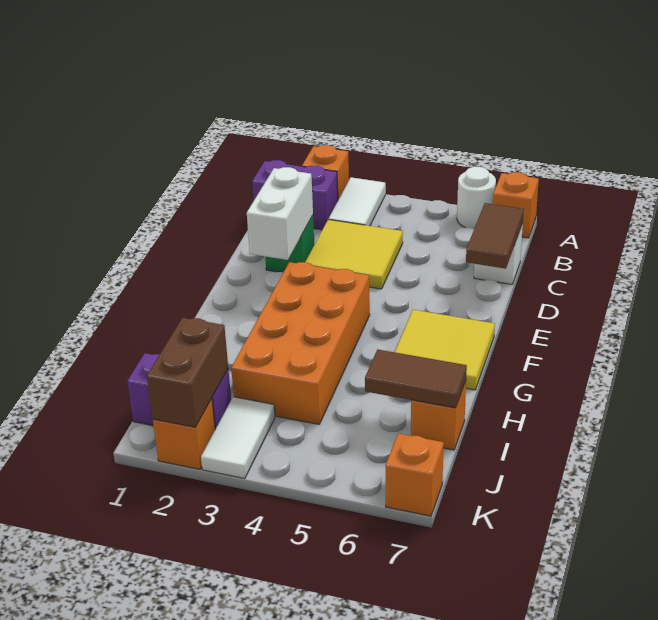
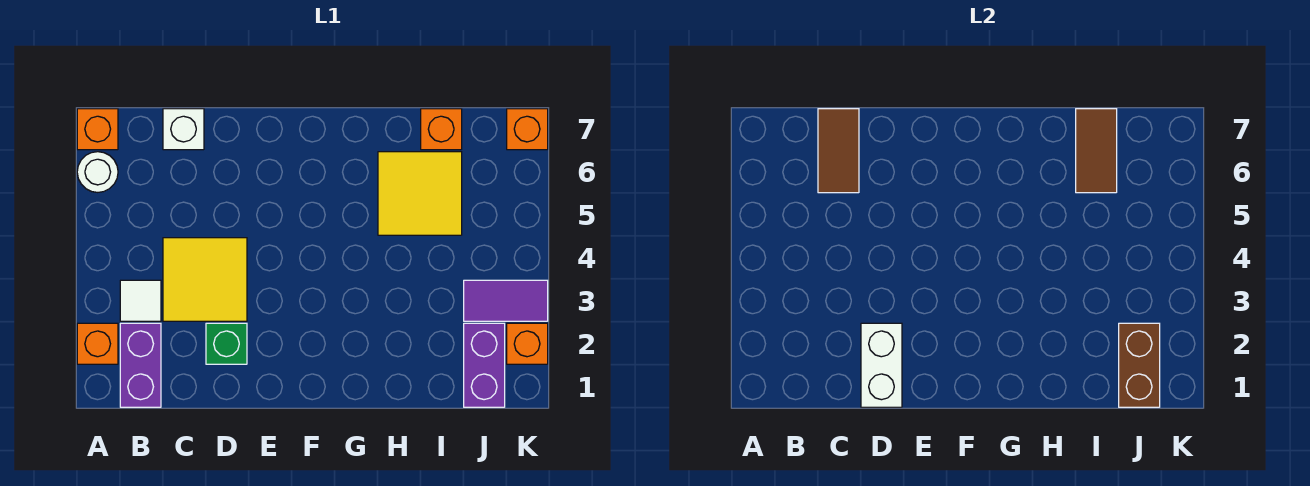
white 1x2 tile [329,177,386,226] -> white 1x1 tile [120,280,161,321]
brown 1x2 tile [466,203,524,269] -> brown 1x2 tile turned to [818,109,859,193]
white 1x2 brick [247,167,313,260] -> white 1x2 brick turned to [861,323,902,407]
orange 2x4 brick [231,262,370,424] -> none
yellow 2x2 tile [395,310,495,390] -> yellow 2x2 tile moved to [378,152,462,235]
brown 1x2 brick [147,318,228,427] -> brown 1x2 brick turned to [1119,323,1160,407]
white 1x2 tile [201,397,275,479] -> purple 1x2 tile [464,280,548,321]

